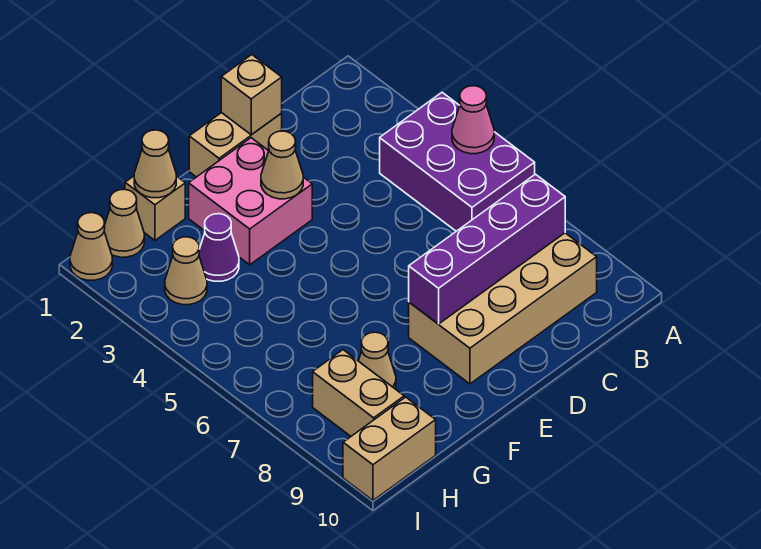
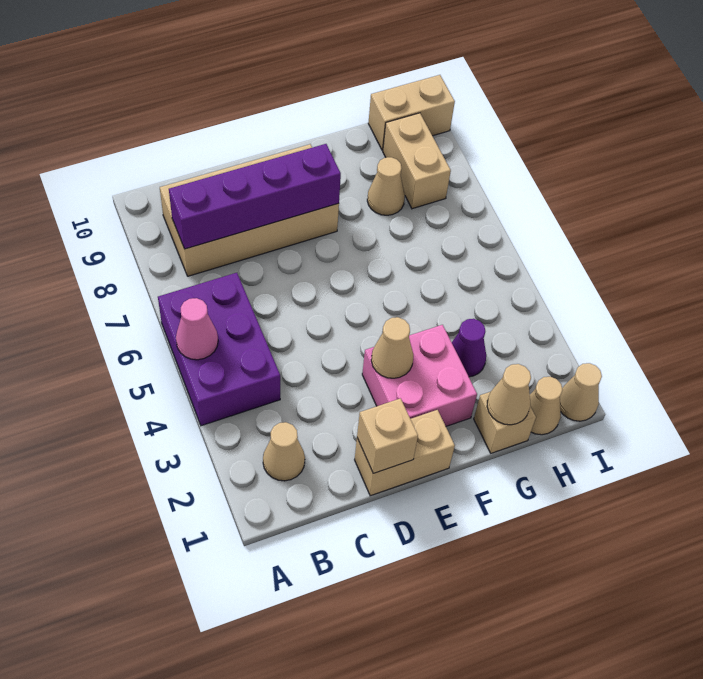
tan 1x1 cone [165,237,207,305] -> tan 1x1 cone moved to [263,422,305,481]

